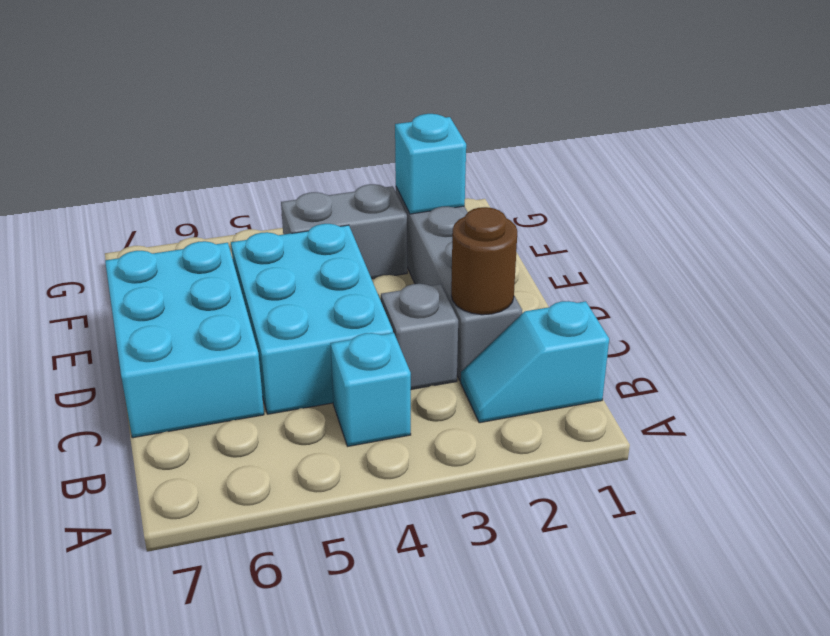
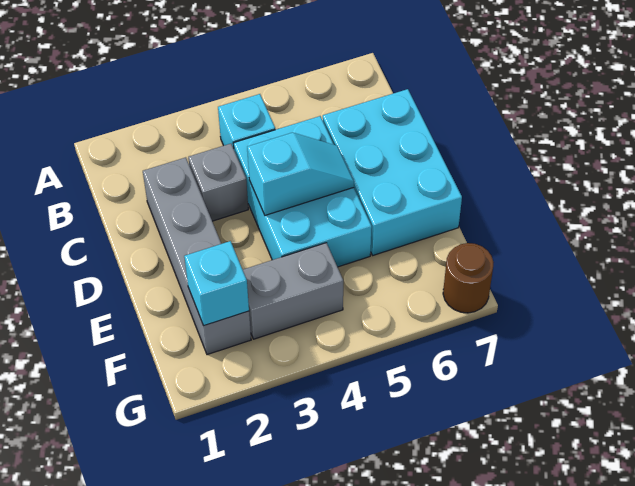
cyan 1x2 slope [461,301,609,423] -> cyan 1x2 slope moved to [247,133,354,215]
brown 1x1 round brick [451,207,517,315] -> brown 1x1 round brick moved to [443,243,494,313]

